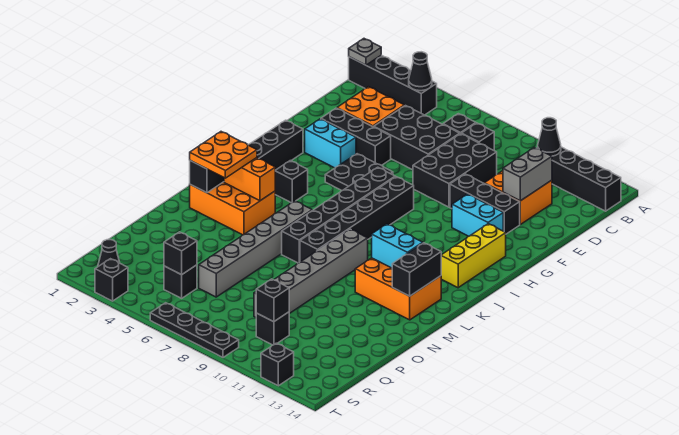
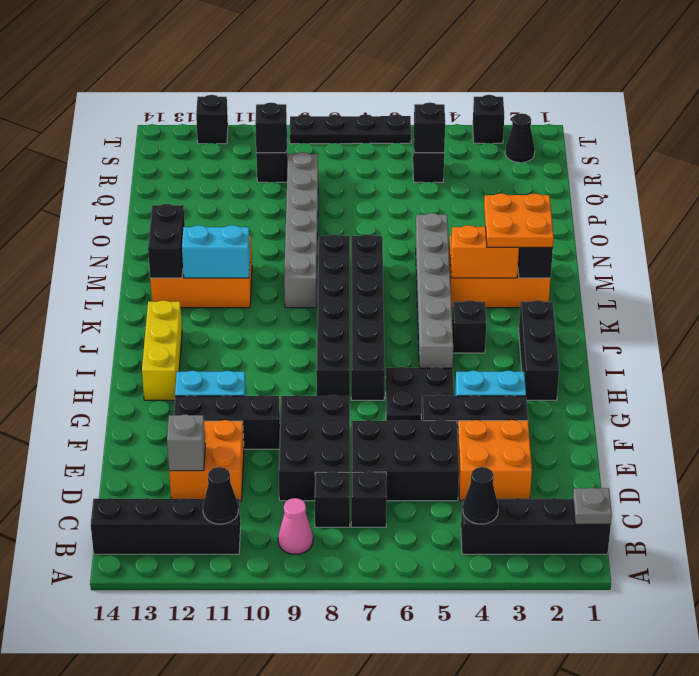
none -> pink 1x1 cone [278,498,313,554]
grey 1x2 brick [503,147,552,201] -> grey 1x1 brick [167,414,205,471]
grey 1x6 brick [199,201,312,297] -> grey 1x6 brick moved to [416,213,453,368]

